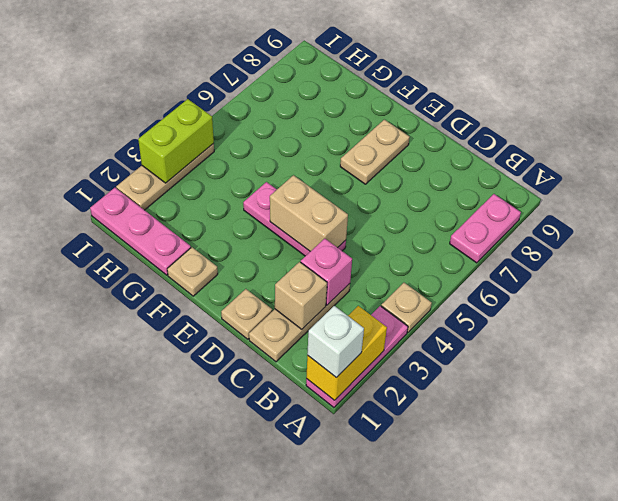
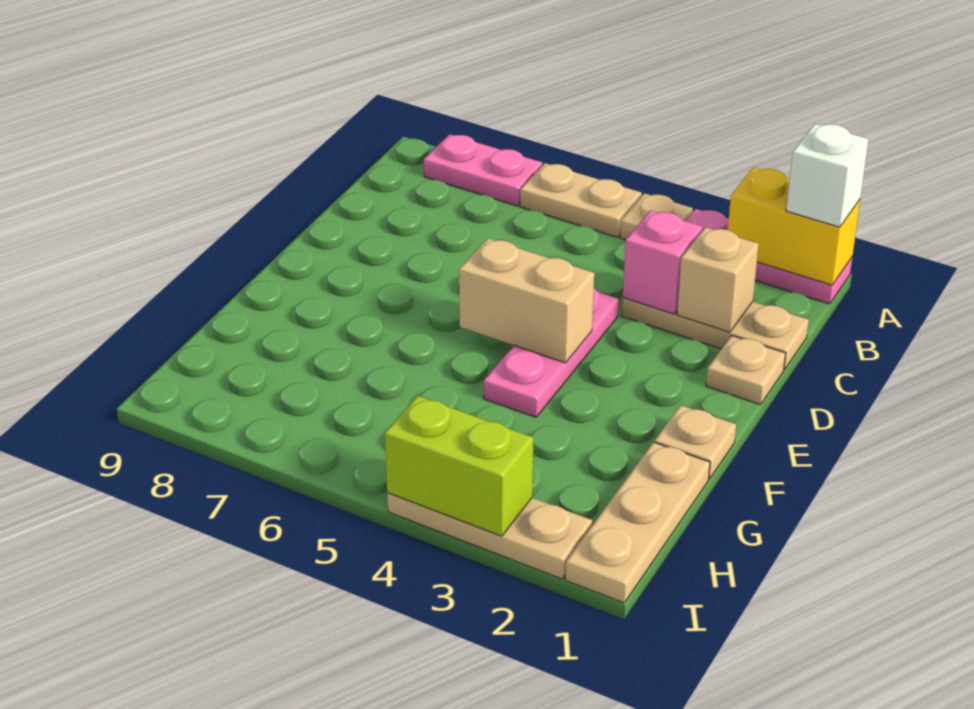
tan 1x2 brick [270,175,348,251] -> tan 1x2 brick turned to [459,238,594,363]
tan 1x2 plate [340,120,410,184] -> tan 1x2 plate moved to [520,163,642,237]
pink 1x3 plate [90,188,191,275] -> tan 1x3 plate [565,442,710,603]

